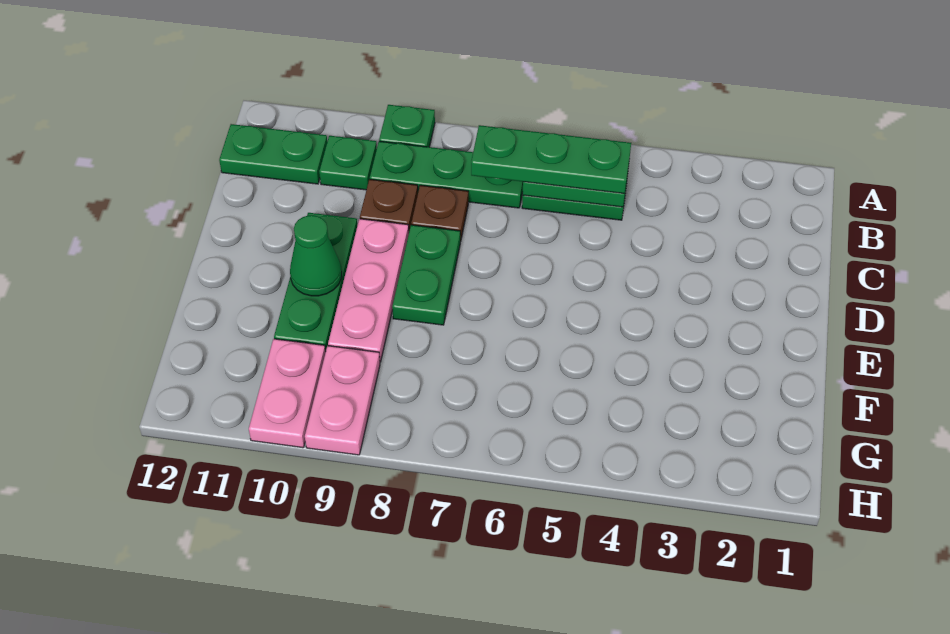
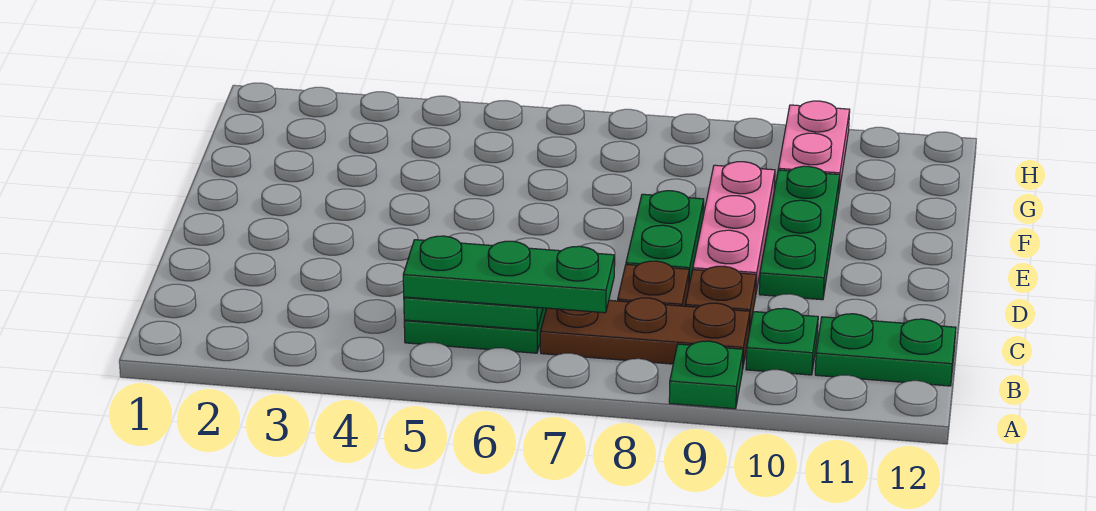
green 1x3 plate [370,141,523,208] -> brown 1x3 plate [540,298,750,365]
green 1x1 cone [290,215,342,296] -> none
pink 1x2 plate [305,346,380,455] -> none

